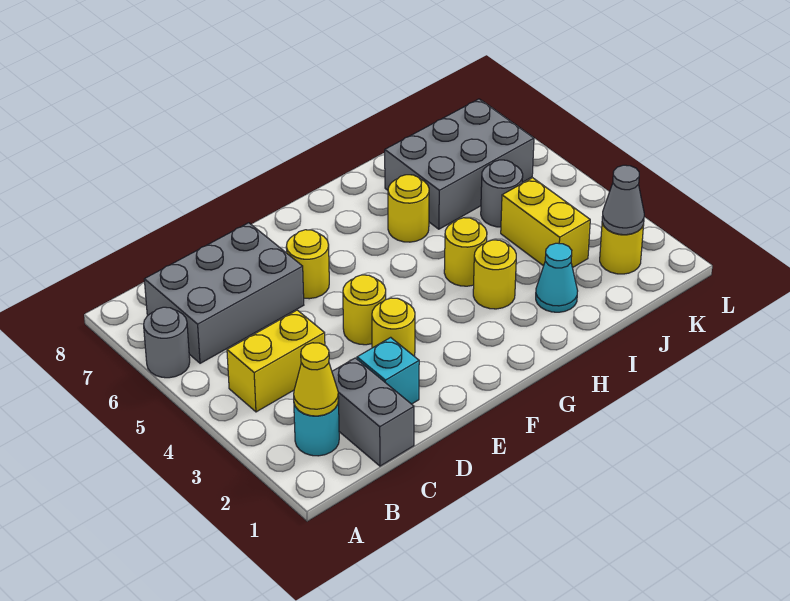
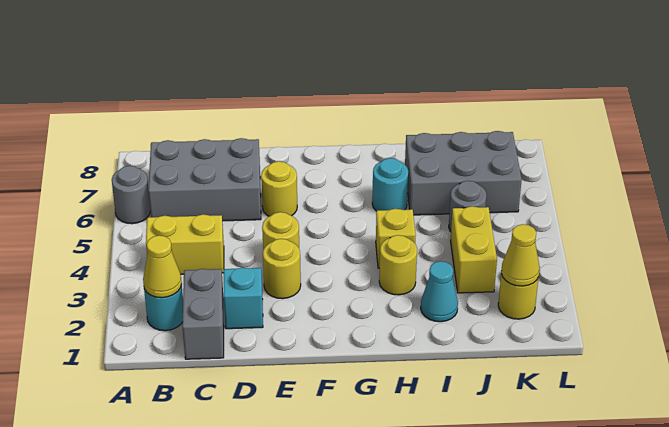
yellow 1x1 round brick [444,218,487,286] -> yellow 1x1 brick [376,209,416,268]
yellow 1x1 round brick [388,175,429,242] -> cyan 1x1 round brick [372,158,408,211]
grey 1x1 cone [602,165,644,235] -> yellow 1x1 cone [501,224,540,286]

